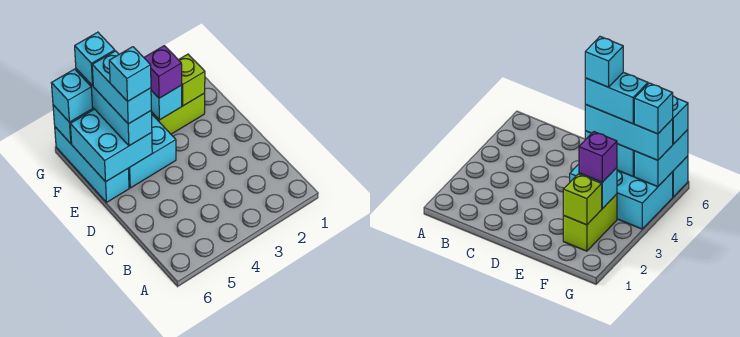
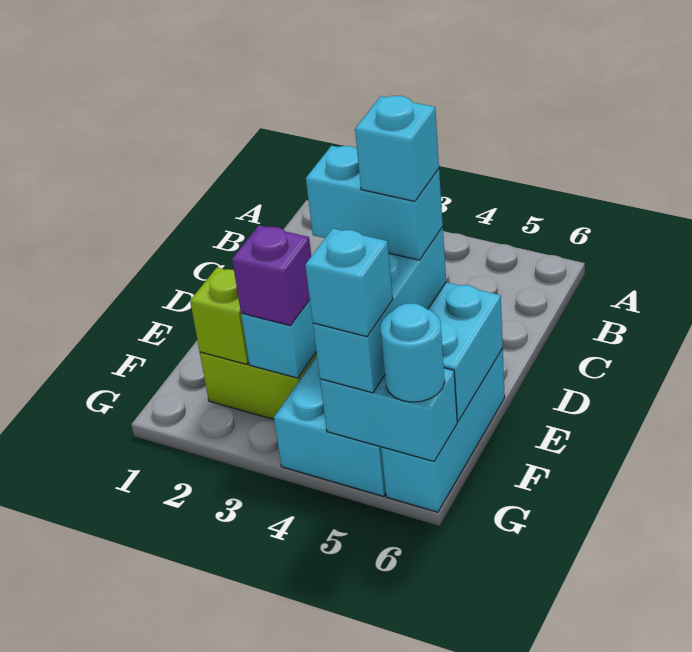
cyan 1x2 brick [92,51,151,124] -> cyan 1x2 brick turned to [306,146,443,260]
cyan 1x1 brick [51,69,92,122] -> cyan 1x1 round brick [380,303,445,402]

